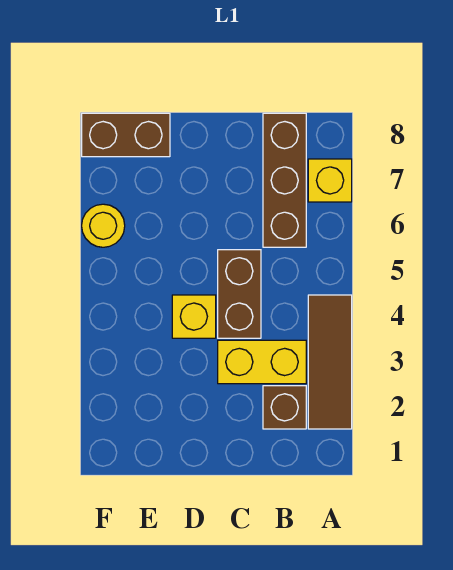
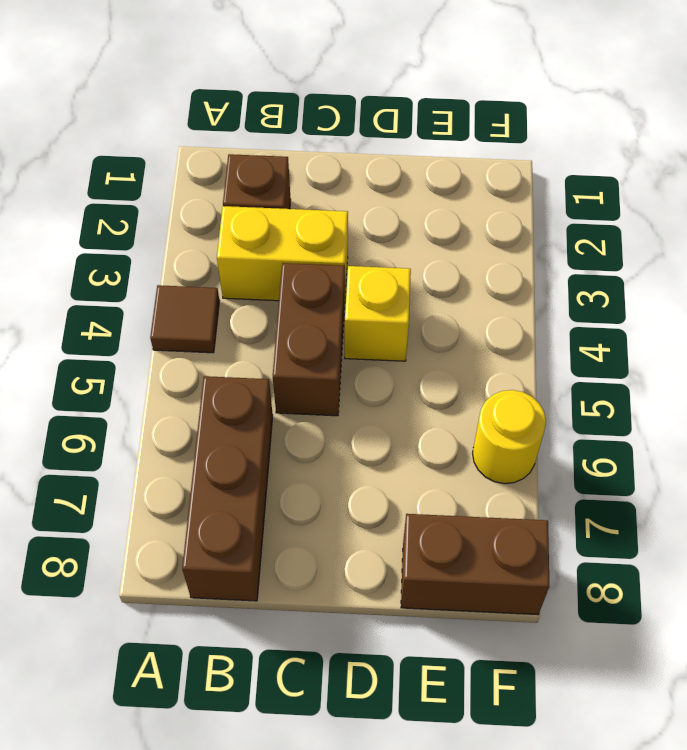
brown 1x3 tile [308,295,352,429] -> brown 1x1 tile [150,285,219,353]
yellow 1x1 brick [308,159,352,202] -> none

